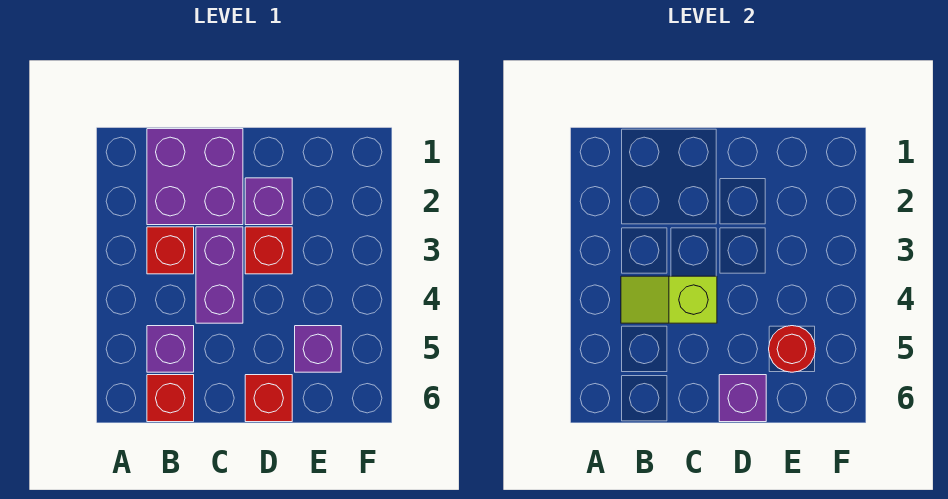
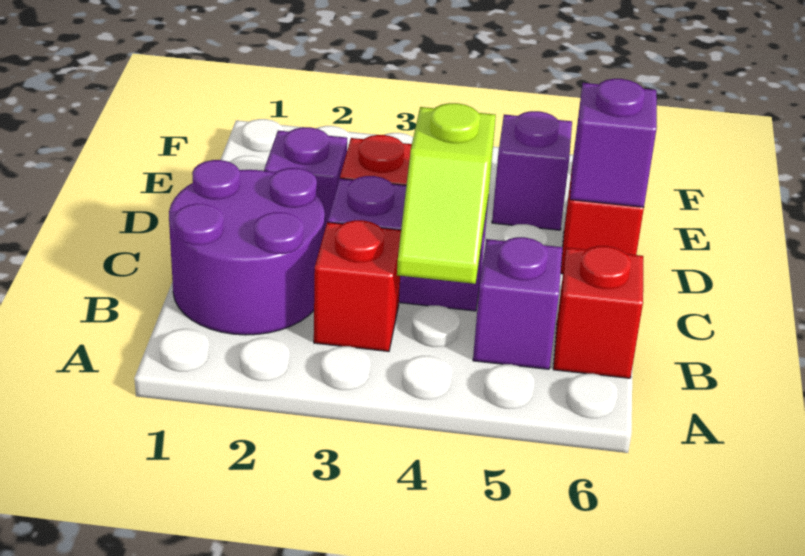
purple 2x2 brick [147,129,243,225] -> purple 2x2 round brick [169,160,325,335]
red 1x1 round brick [769,326,815,372] -> none

